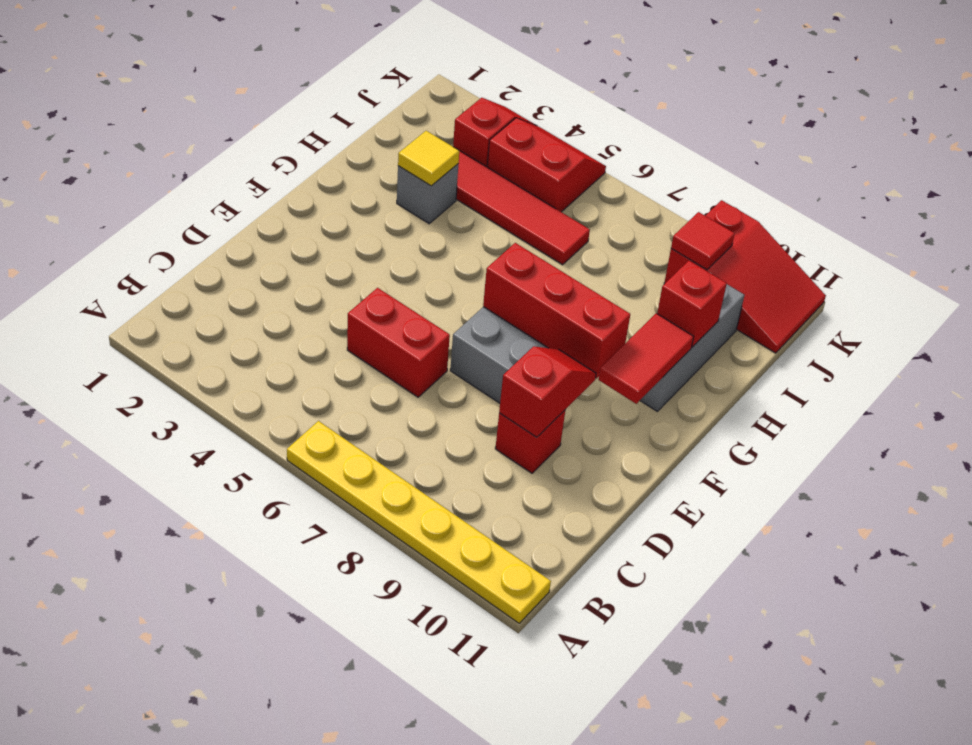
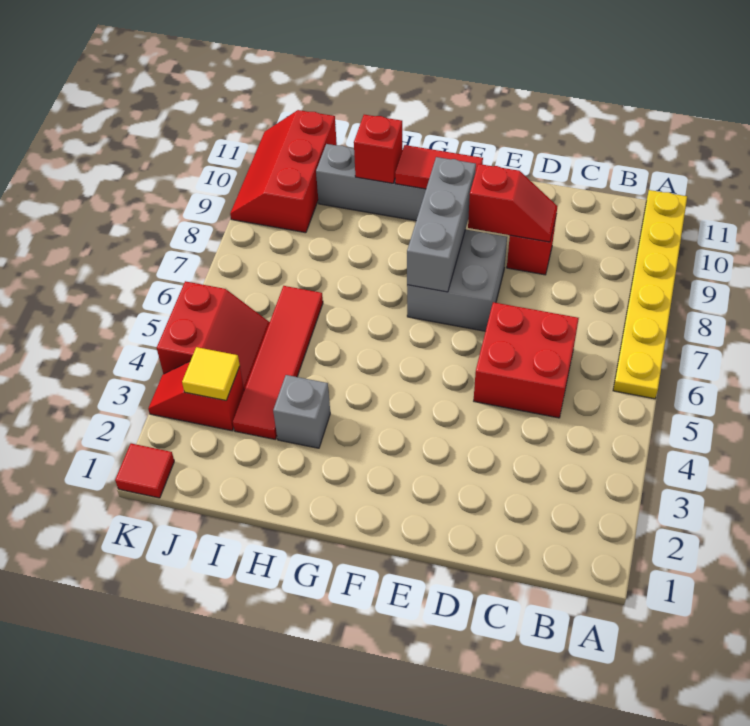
red 1x2 brick [347,288,450,397] -> red 2x2 brick [474,302,579,418]
red 1x2 slope [499,346,596,437] -> red 1x2 slope turned to [468,164,558,242]
red 1x3 brick [483,243,630,379] -> grey 1x3 brick [407,157,476,292]
yellow 1x1 tile [398,131,459,186] -> yellow 1x1 tile moved to [182,347,240,400]
red 2x2 slope [487,118,606,212] -> red 2x2 slope turned to [157,281,270,390]
red 2x3 slope [664,200,826,353] -> red 2x3 slope turned to [230,110,337,233]
red 1x1 tile [671,212,735,270] -> red 1x1 tile moved to [115,444,174,498]

